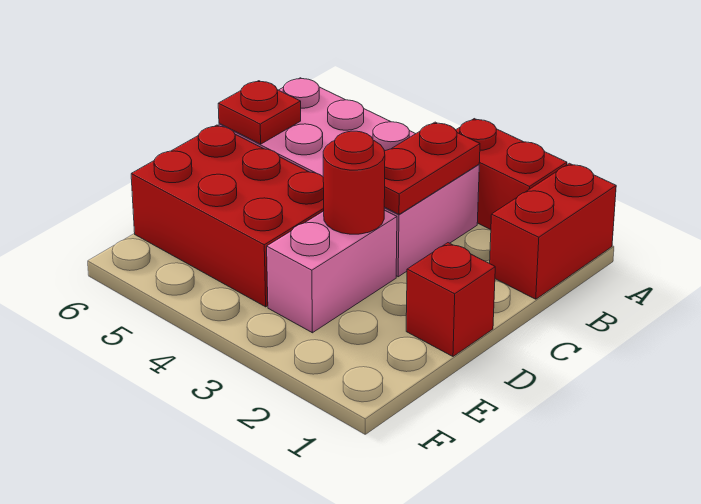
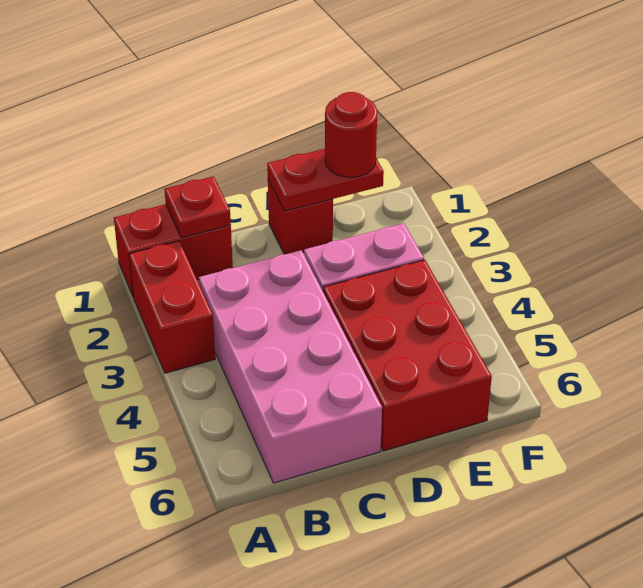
red 1x2 plate [384,122,480,214] -> red 1x2 plate moved to [267,149,384,211]
red 1x1 plate [218,81,301,144] -> red 1x1 plate moved to [165,176,231,238]
red 1x1 round brick [323,131,385,234] -> red 1x1 round brick moved to [325,92,377,177]

